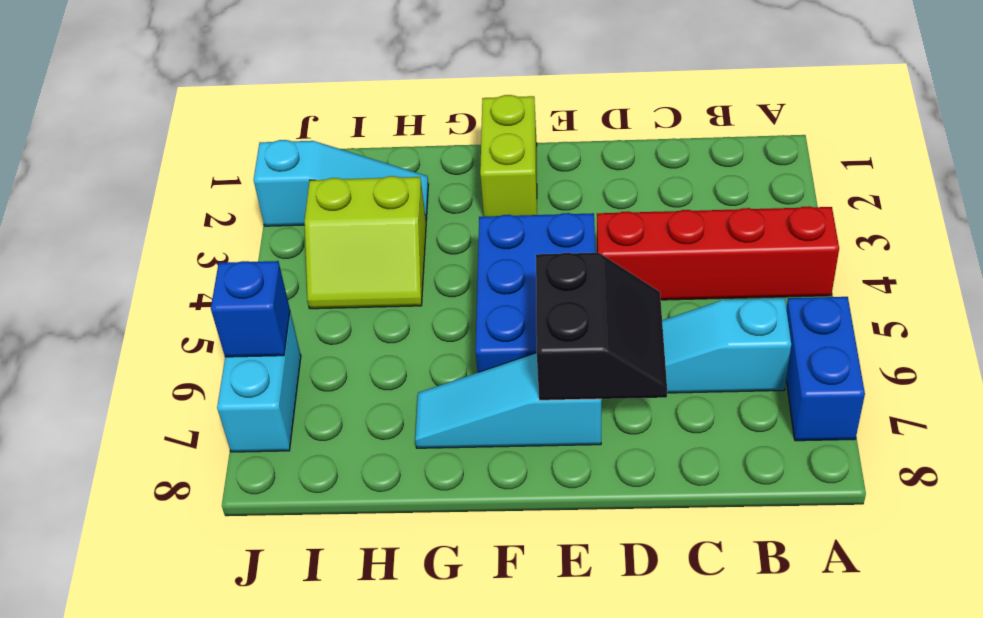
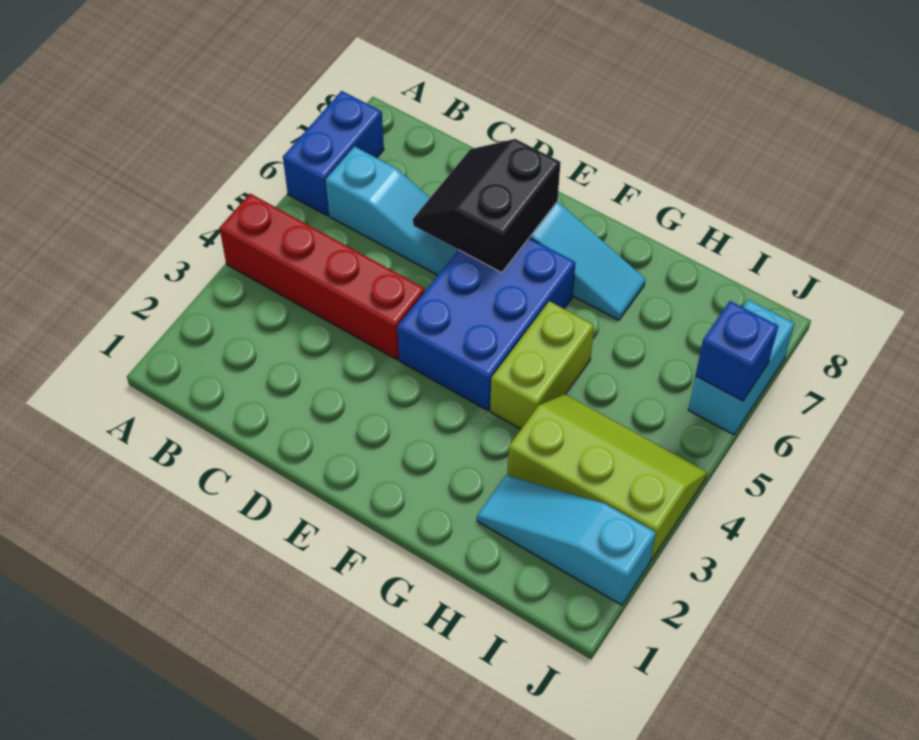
lime 1x2 brick [480,95,537,216] -> lime 1x2 brick moved to [490,301,594,429]
lime 2x2 slope [304,176,426,309] -> lime 2x3 slope [507,394,707,561]

